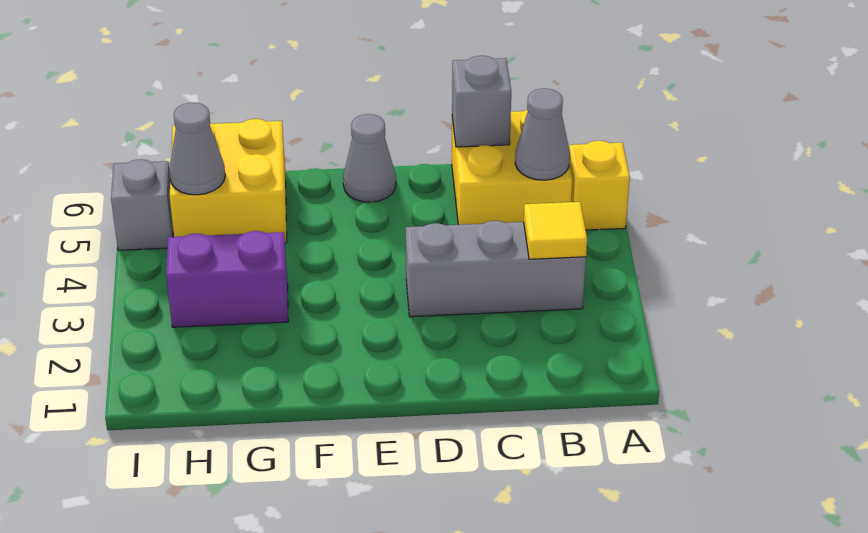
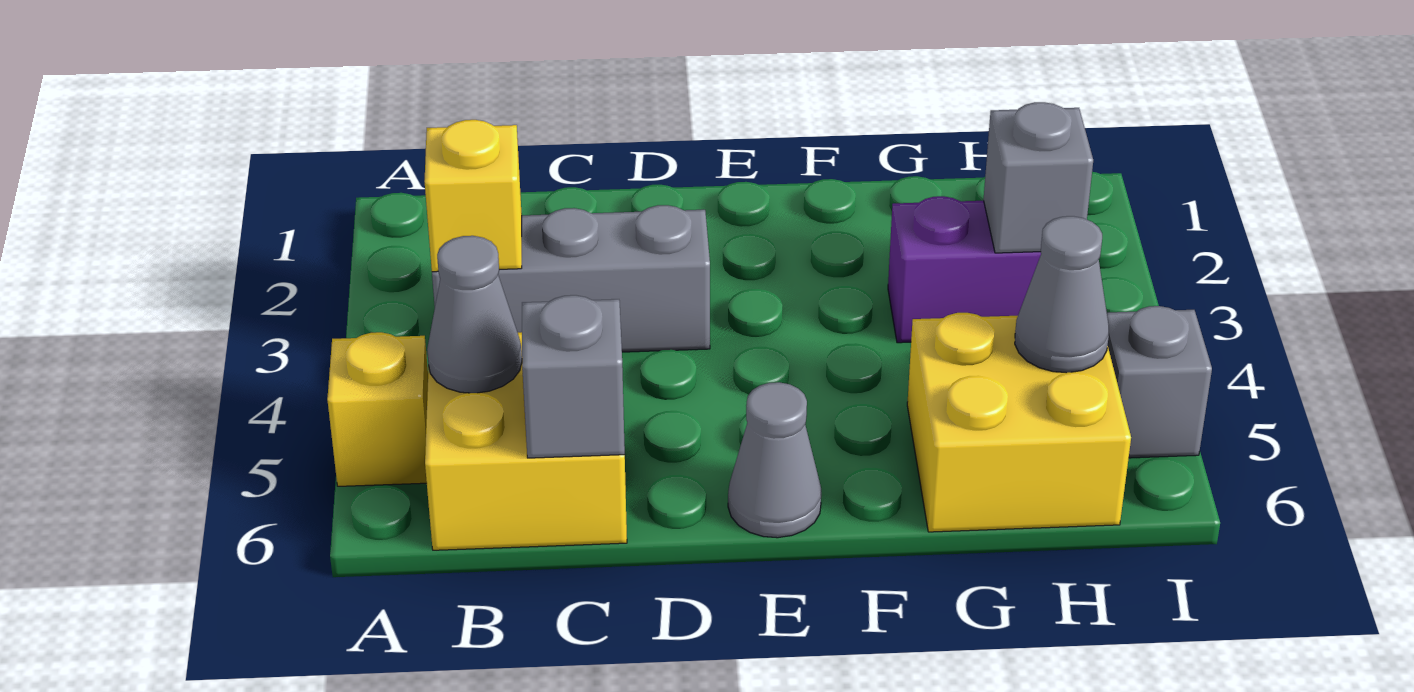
yellow 1x1 tile [524,202,587,259] -> yellow 1x1 brick [425,120,522,272]
none -> grey 1x1 brick [983,102,1093,253]

